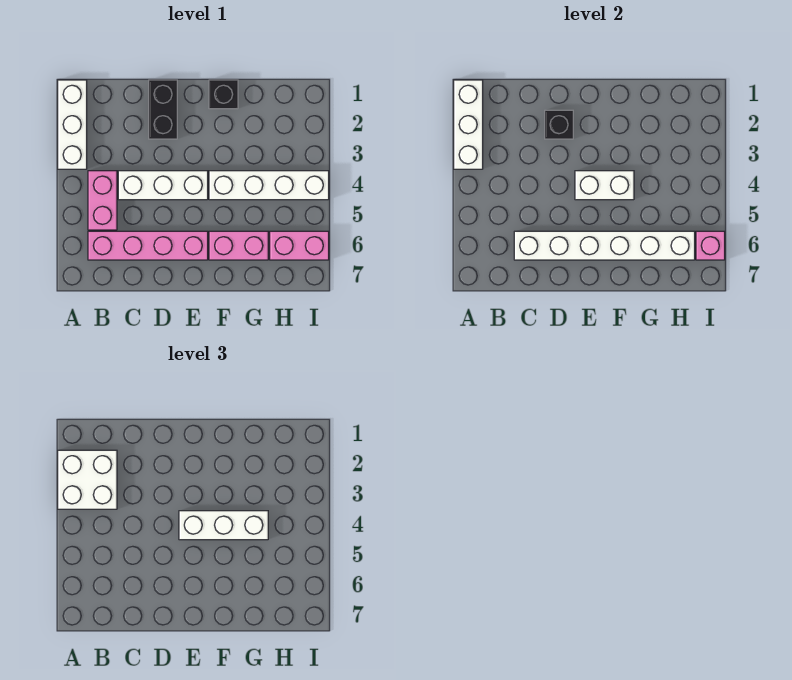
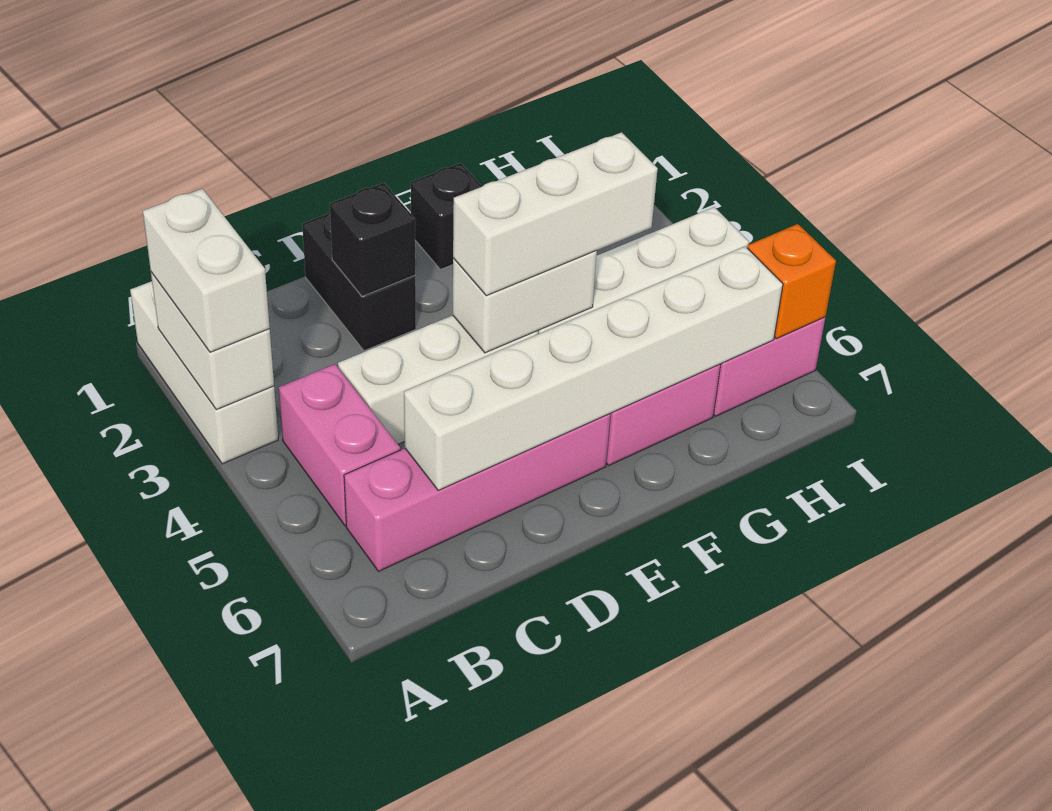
white 1x3 brick [454,80,483,169] -> white 1x2 brick [151,272,274,410]
white 2x2 brick [58,450,117,509] -> white 1x2 brick [143,189,270,352]
pink 1x1 brick [696,231,725,260] -> orange 1x1 brick [747,224,836,339]

